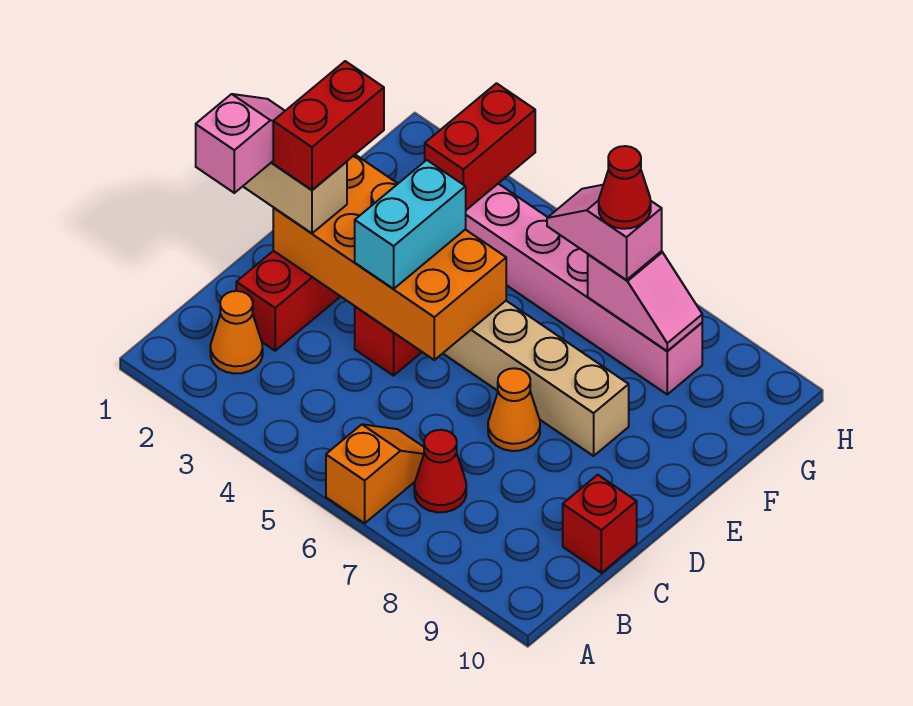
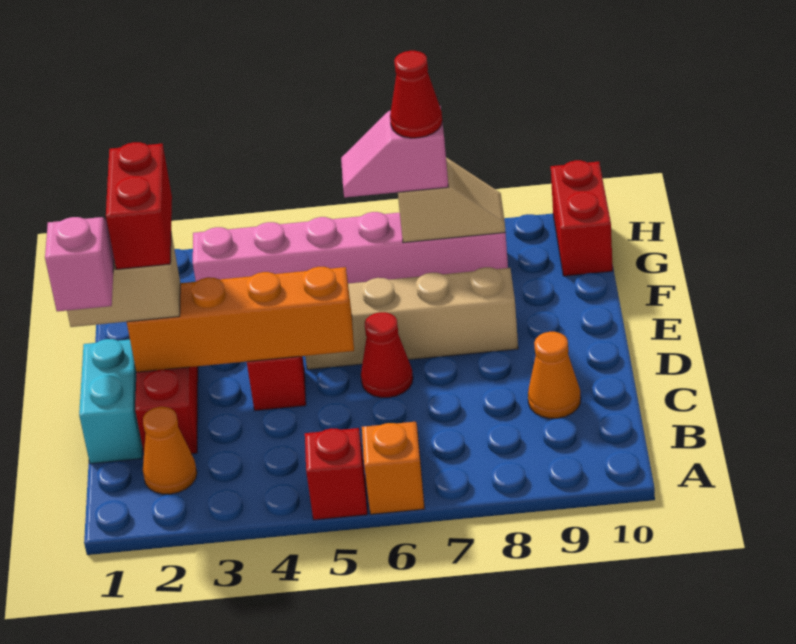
red 1x1 cone [414,430,466,512] -> red 1x1 cone moved to [361,312,413,398]
red 1x1 brick [563,475,637,573] -> red 1x1 brick moved to [305,428,367,520]
orange 2x4 brick [273,155,506,360] -> orange 1x4 brick [127,267,354,372]
cyan 1x2 brick [355,160,466,289] -> cyan 1x2 brick moved to [79,339,143,464]
orange 1x1 cone [488,368,540,451] -> orange 1x1 cone moved to [528,332,581,418]
red 1x2 brick [425,83,535,210] -> red 1x2 brick moved to [551,160,613,276]
pink 1x2 slope [588,251,702,351] -> tan 1x2 slope [398,158,506,243]

